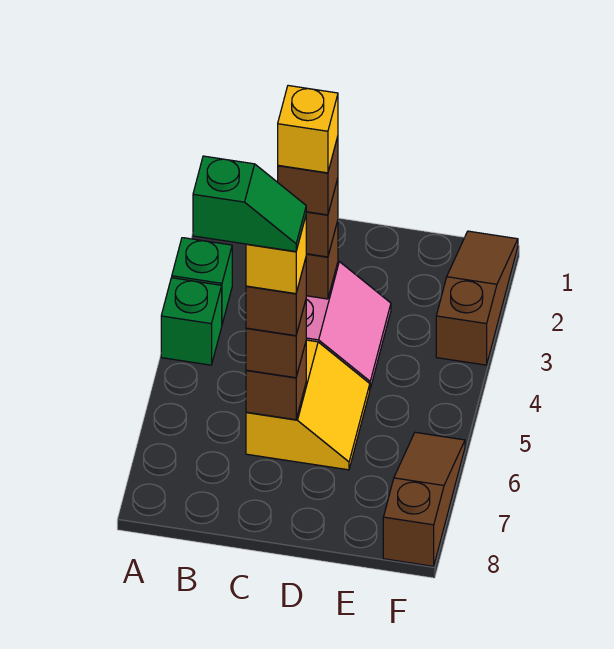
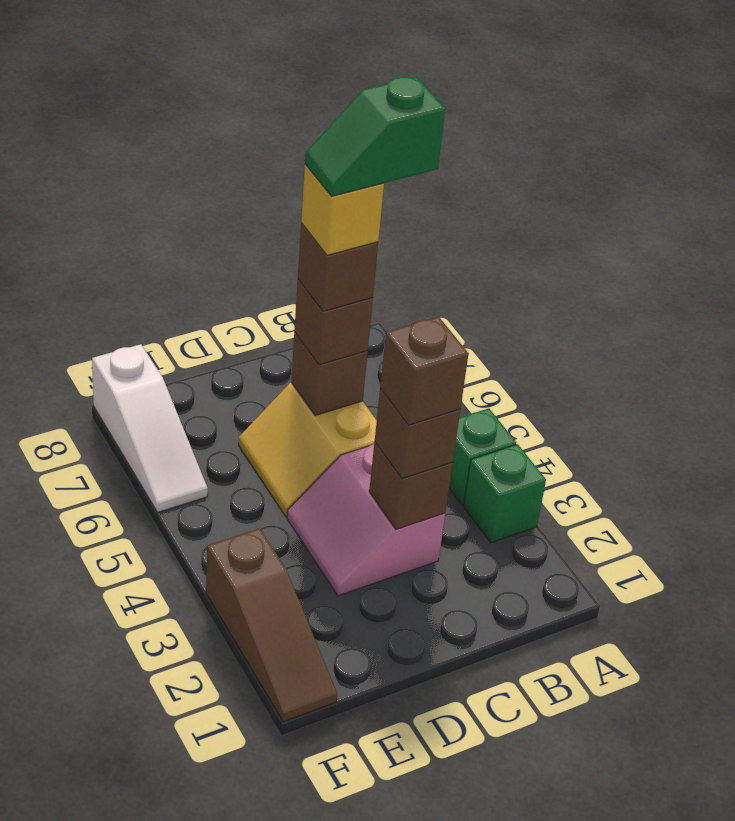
yellow 1x1 brick [278,86,338,173] -> none
brown 1x3 slope [383,432,465,566] -> white 1x3 slope [92,344,208,512]

